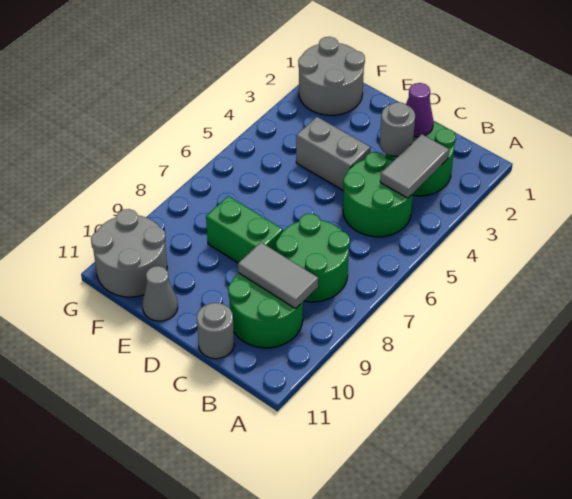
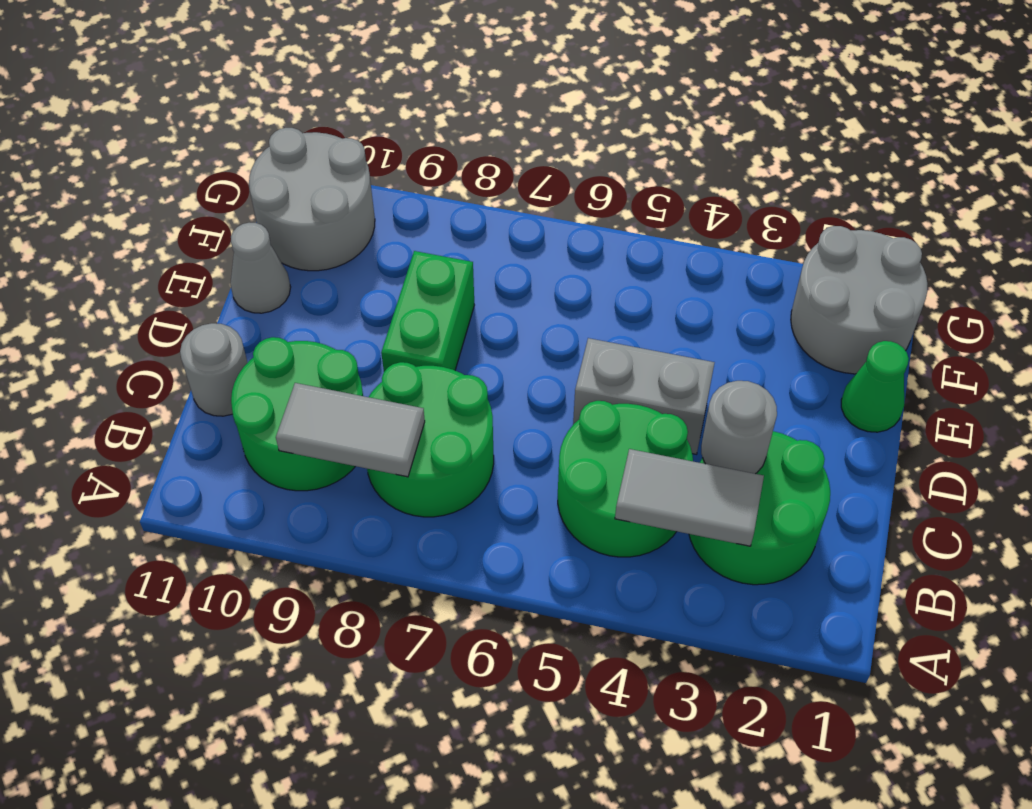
grey 1x2 tile [238,242,318,309] -> grey 1x2 tile turned to [276,383,425,477]
purple 1x1 cone [406,83,433,137] -> none
grey 1x2 brick [296,117,371,191] -> grey 1x2 brick turned to [573,338,715,454]
none -> green 1x1 cone [841,341,909,432]

